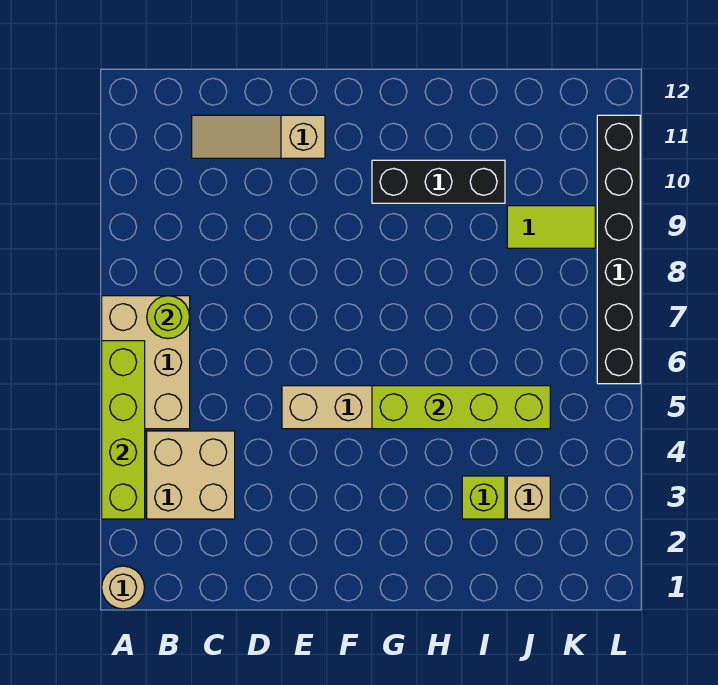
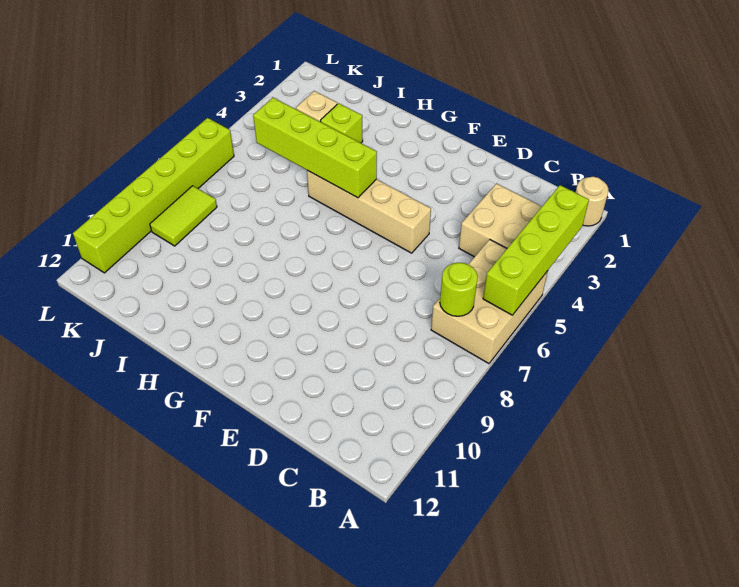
tan 1x3 slope [192,115,325,158] -> none
black 1x3 brick [372,160,505,203] -> none
lime 1x2 tile [507,206,595,248] -> lime 1x2 tile turned to [150,186,217,246]
black 1x6 brick [597,115,640,384] -> lime 1x6 brick [73,118,234,273]

